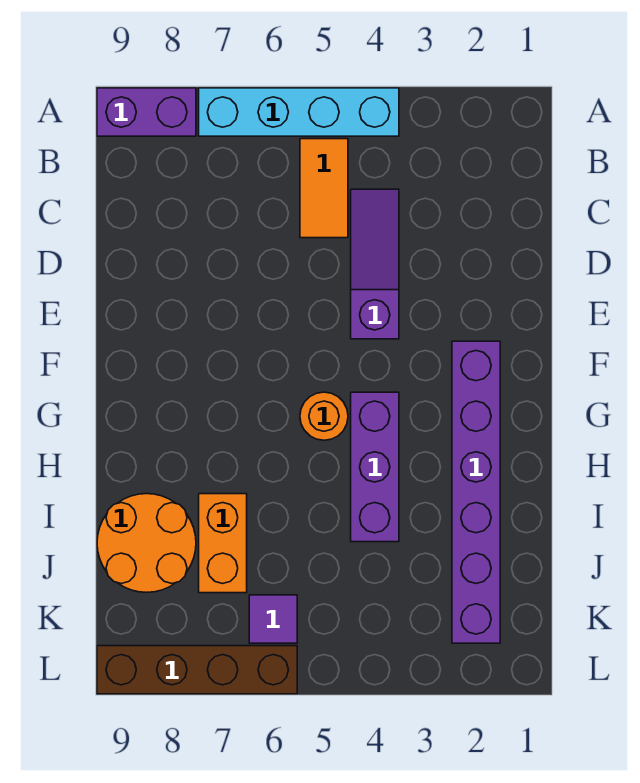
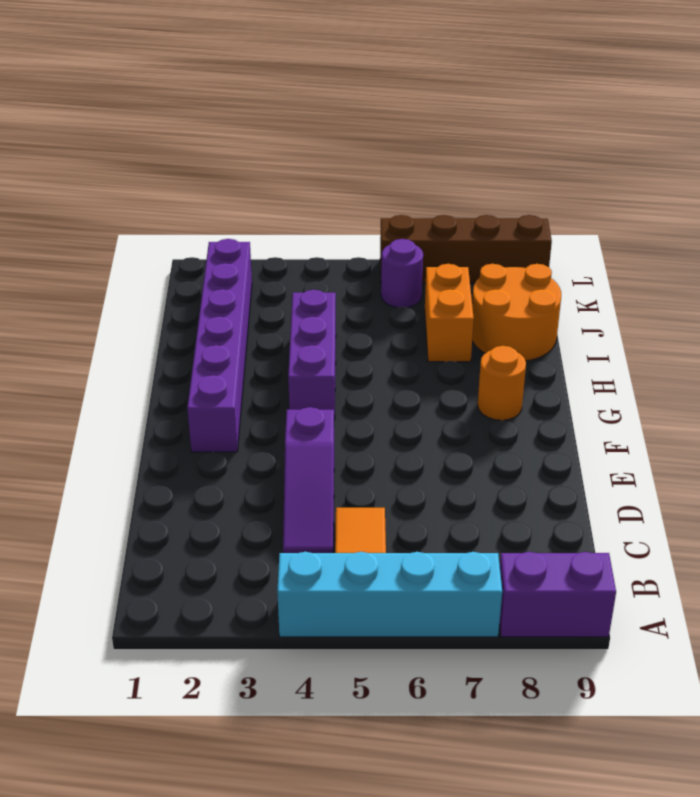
orange 1x1 round brick [300,392,348,440] -> orange 1x1 round brick moved to [478,346,526,420]
purple 1x1 tile [249,595,297,643] -> purple 1x1 round brick [381,239,423,307]

